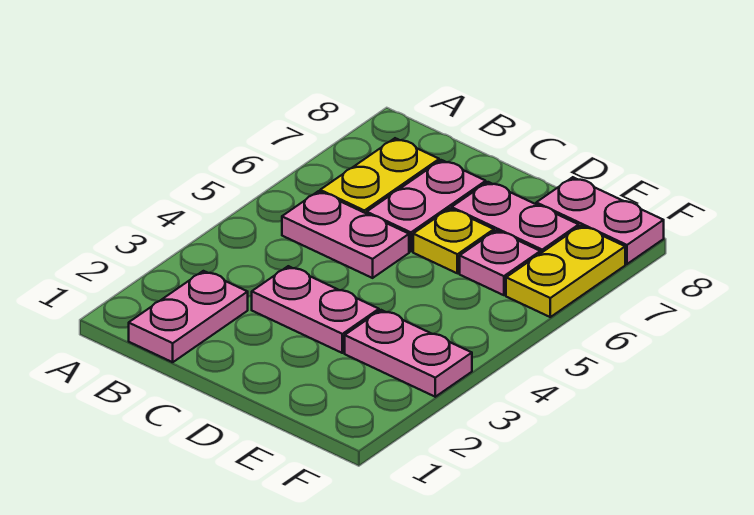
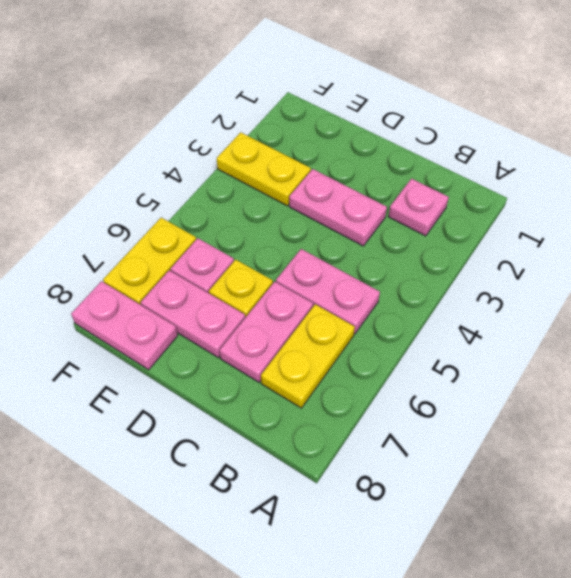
pink 1x2 plate [129,271,248,362] -> pink 1x1 plate [388,179,449,236]
pink 1x2 plate [345,310,472,397] -> yellow 1x2 plate [217,132,311,206]

